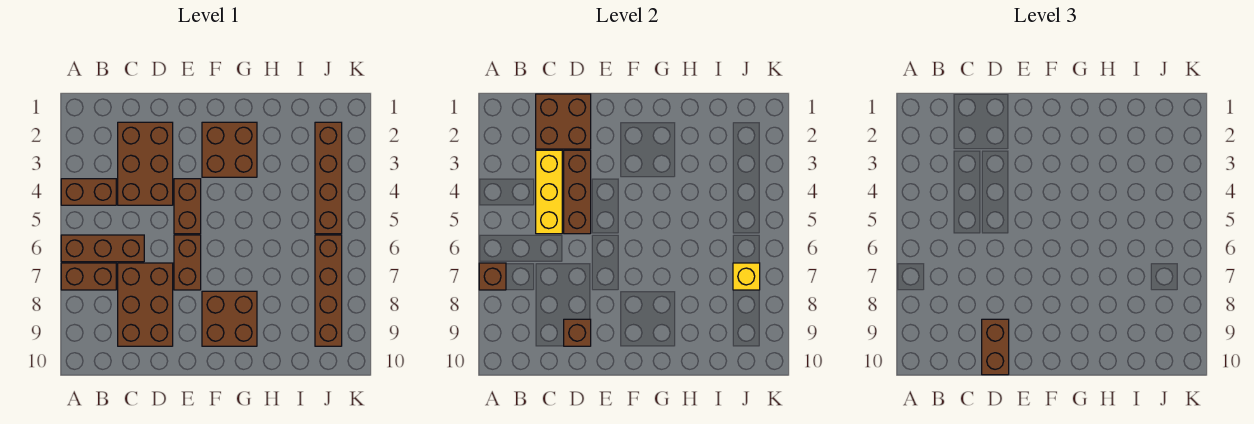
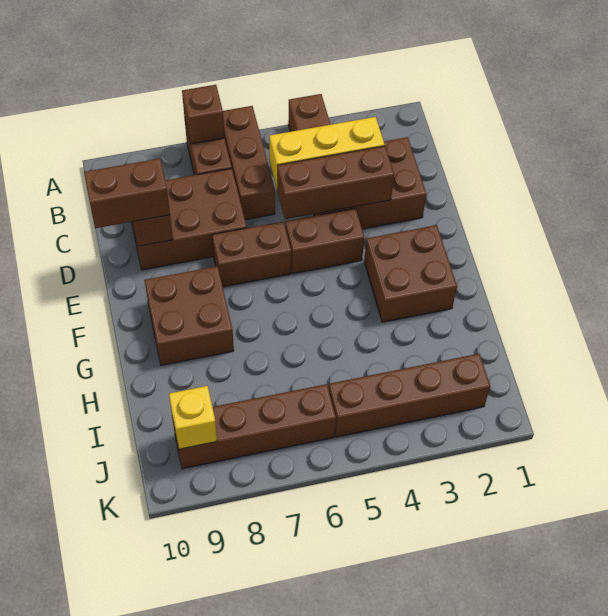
brown 2x2 brick [536,94,591,149] -> none
yellow 1x1 brick [733,263,760,290] -> yellow 1x1 brick moved to [169,386,217,449]

